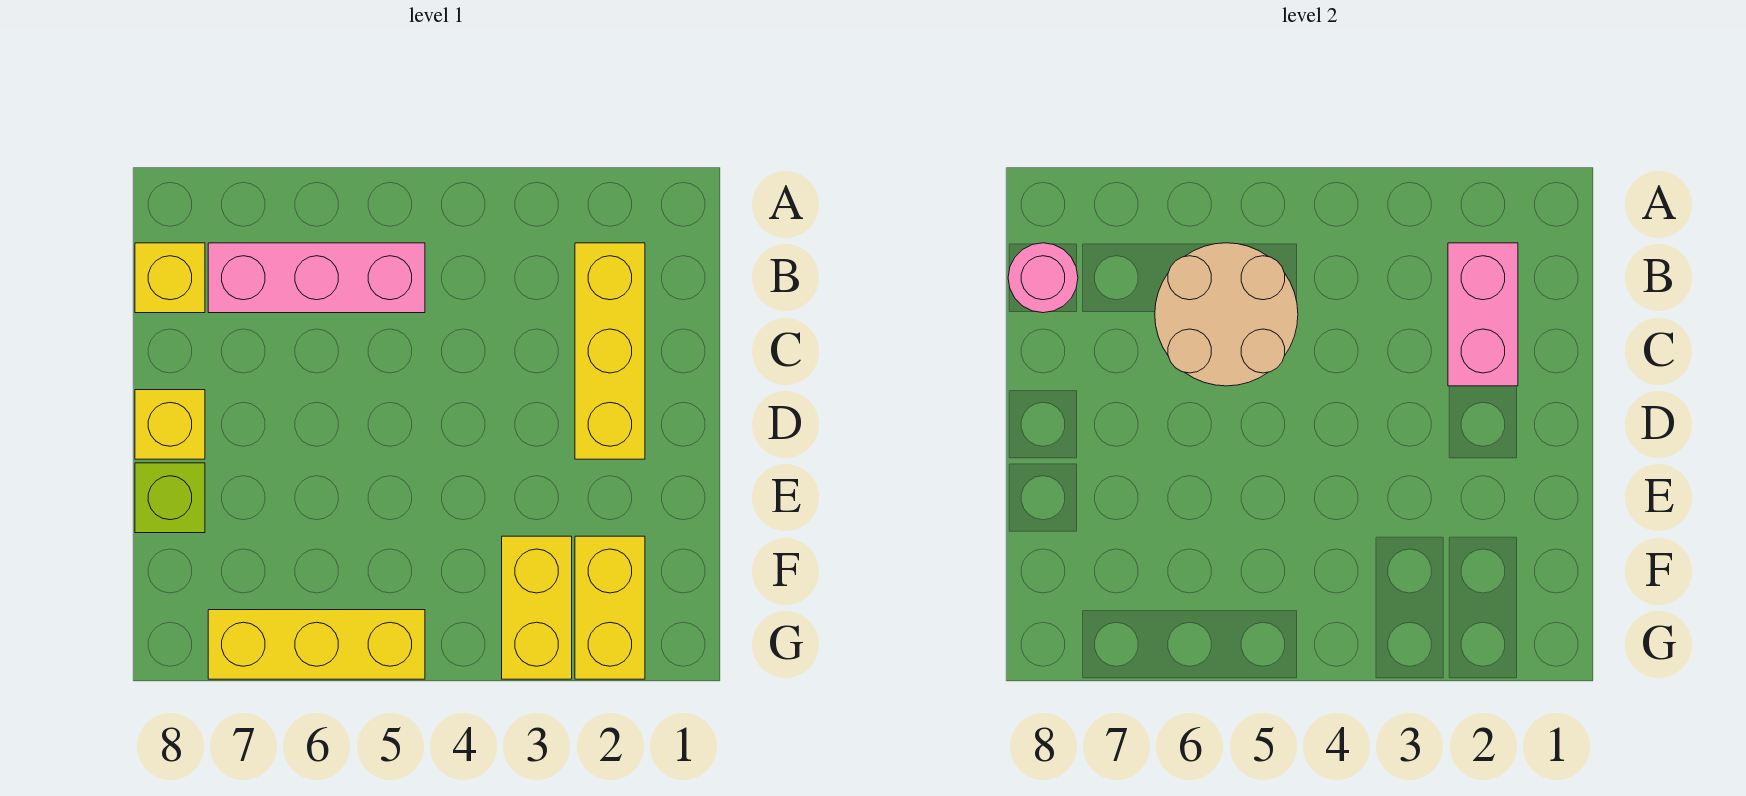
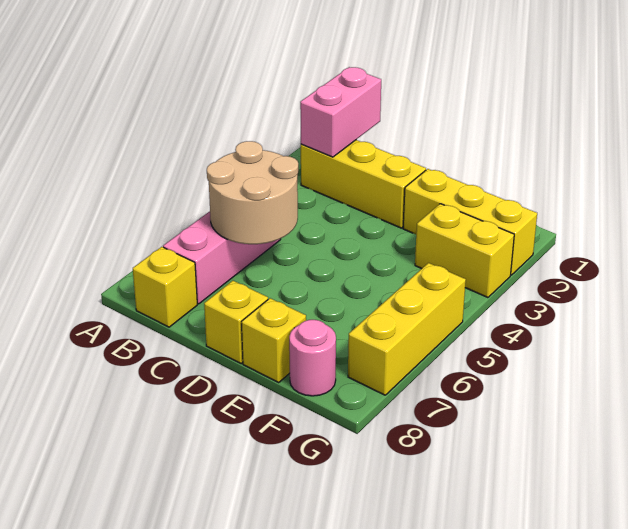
pink 1x2 brick [1448,243,1518,386] -> pink 1x2 brick turned to [300,67,381,157]
pink 1x1 round brick [1008,243,1078,313] -> pink 1x1 round brick moved to [289,320,336,396]
lime 1x1 brick [135,463,205,533] -> yellow 1x1 brick [242,298,306,382]
yellow 1x2 brick [575,536,645,679] -> yellow 1x3 brick [403,169,537,275]

